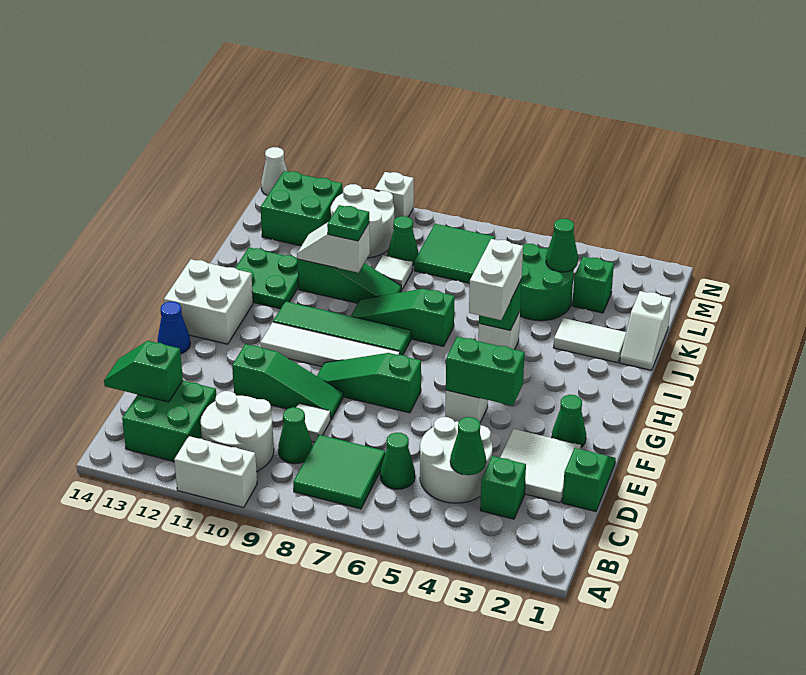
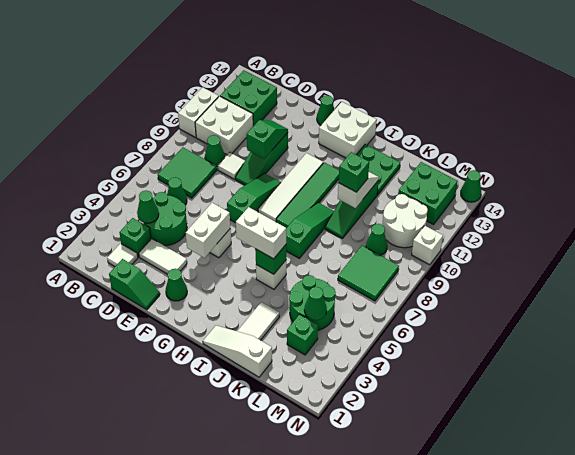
white 2x2 round brick [201,391,274,472] -> white 2x2 brick [195,96,253,155]
white 2x2 round brick [420,417,492,503] -> green 2x2 round brick [143,192,187,245]
green 1x2 slope [104,341,183,402] -> green 1x2 slope moved to [247,120,288,159]
white 2x2 tile [500,429,581,503] -> white 1x2 tile [139,239,187,274]
green 1x2 brick [446,337,525,406] -> white 1x2 brick [186,203,230,258]
blue 1x1 cone [158,301,190,354] -> green 1x1 cone [317,95,335,125]
white 1x2 slope [620,291,671,370] -> white 1x3 slope [203,326,272,377]
green 1x1 plate [327,205,369,241] -> green 1x1 brick [338,152,369,192]
white 1x1 tile [375,255,412,290] -> white 1x1 tile moved to [107,243,138,266]
white 1x1 cone [261,147,287,196] -> green 1x1 cone [461,170,481,202]

